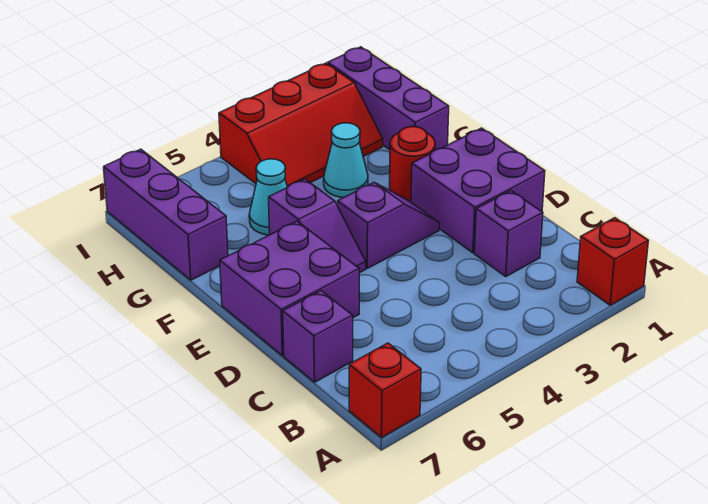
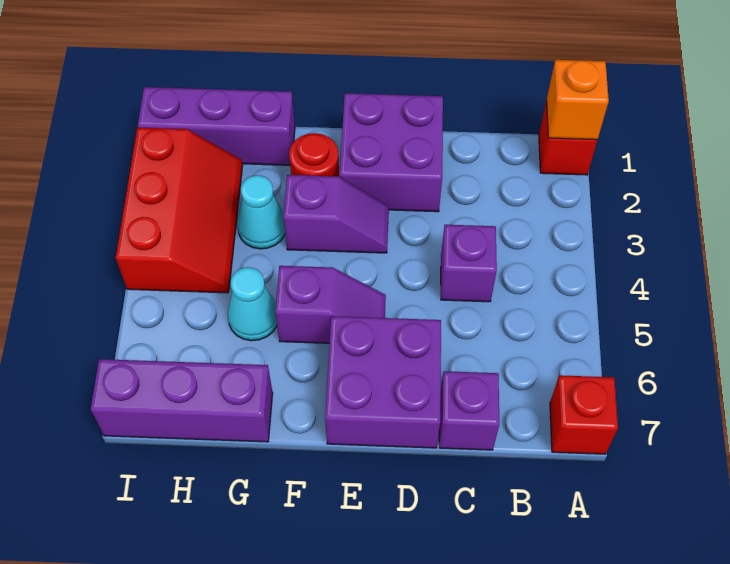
none -> orange 1x1 brick [547,60,609,140]
purple 1x1 brick [474,191,543,277] -> purple 1x1 brick moved to [441,225,497,302]
purple 1x2 slope [338,182,439,268] -> purple 1x2 slope turned to [283,175,389,253]

